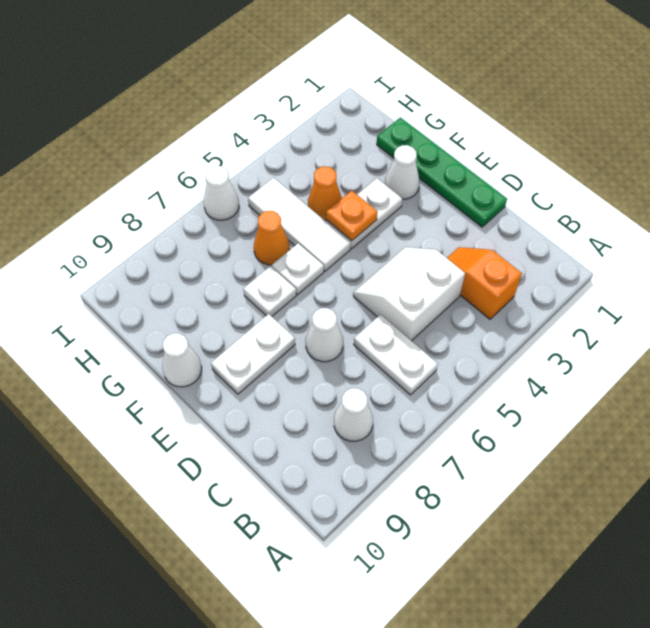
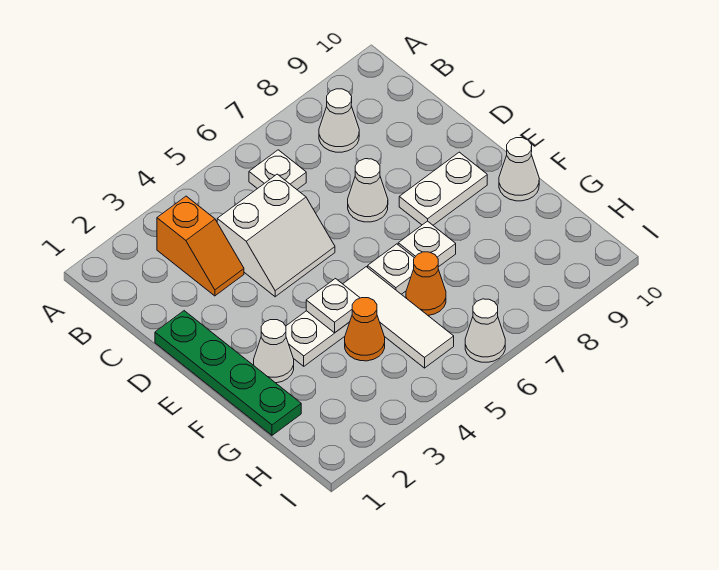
white 1x2 plate [354,315,438,395] -> white 1x1 plate [249,150,306,189]
orange 1x1 plate [326,191,377,241] -> white 1x1 plate [306,279,360,333]

